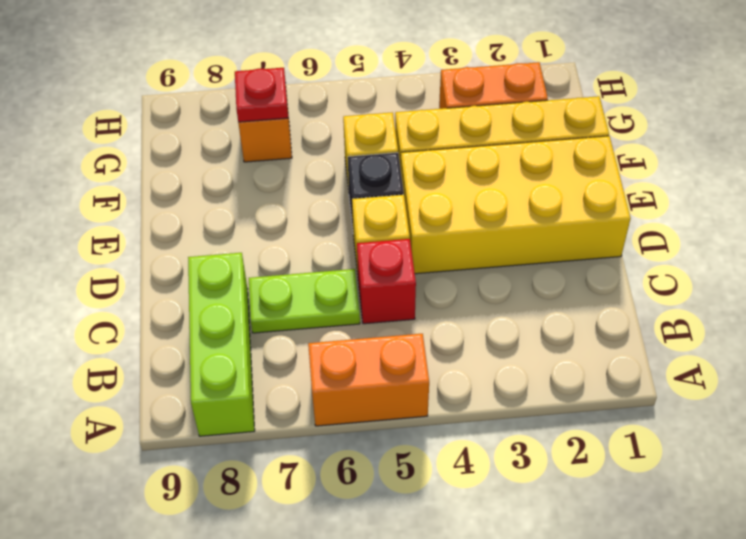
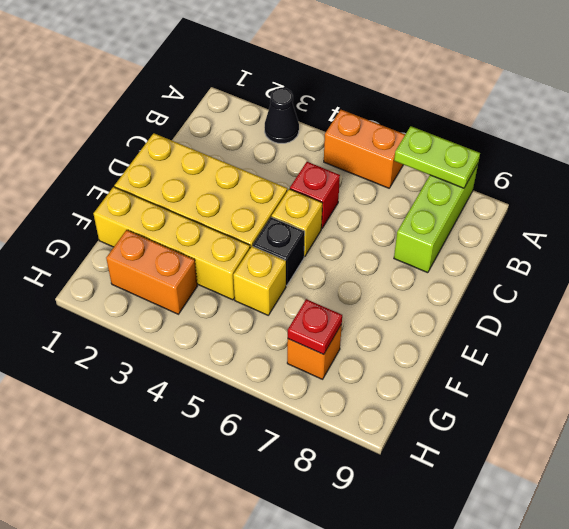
none -> black 1x1 cone [265,88,299,143]
lime 1x2 plate [249,269,360,333] -> lime 1x2 plate moved to [394,126,480,188]

